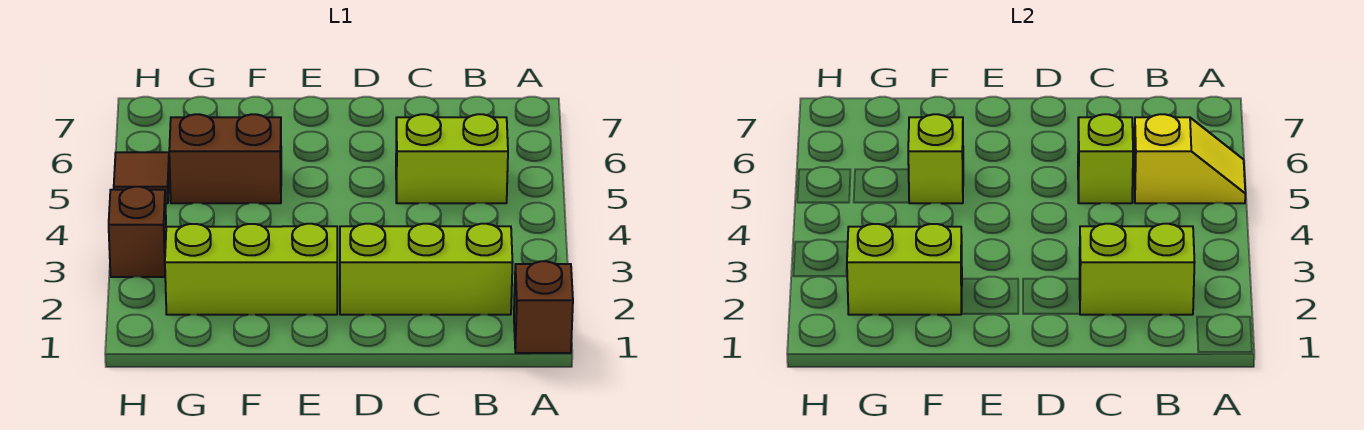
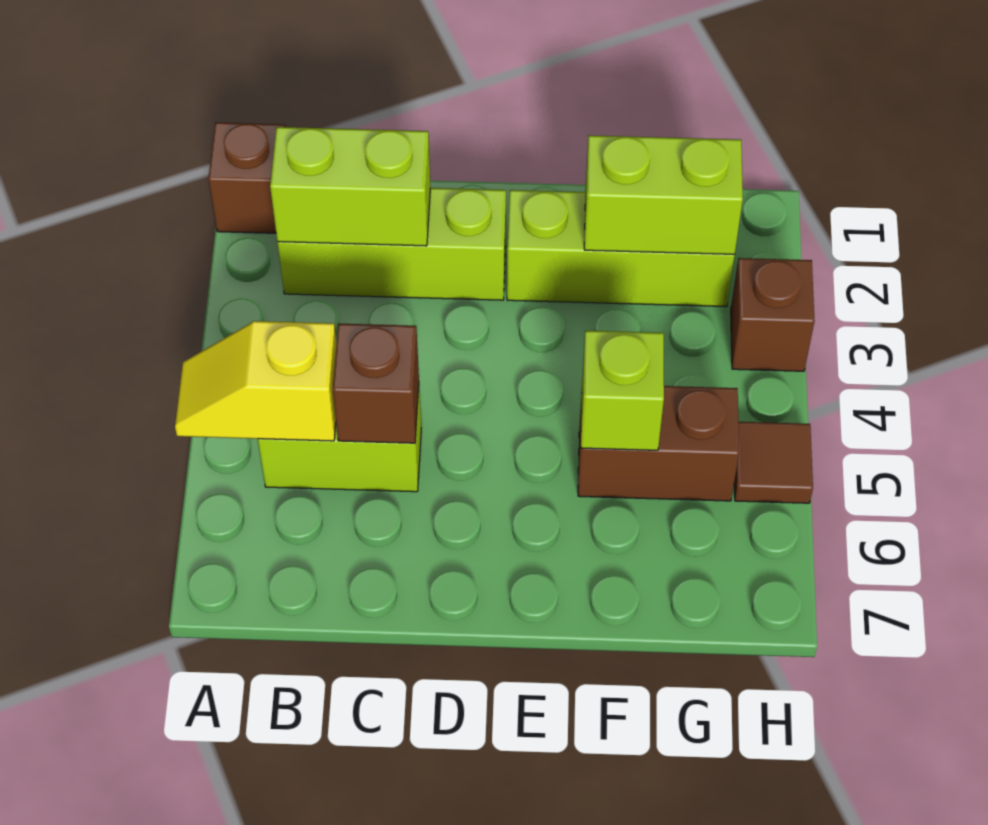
lime 1x1 brick [1078,114,1133,203] -> brown 1x1 brick [333,324,419,443]

